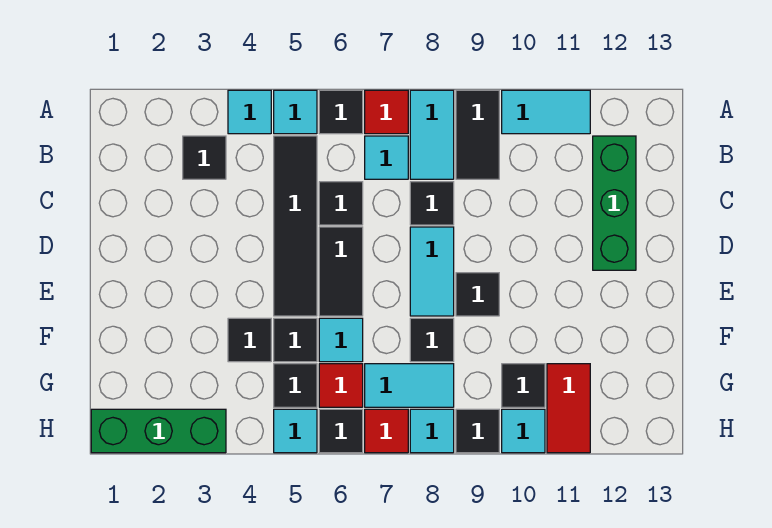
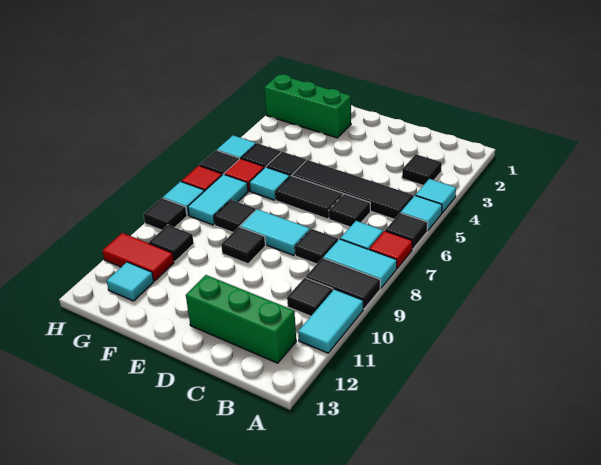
black 1x1 tile [228,318,271,362] -> black 1x1 tile moved to [287,278,333,316]
green 1x3 brick [91,409,226,453] -> green 1x3 brick turned to [264,75,351,138]
cyan 1x1 tile [502,409,545,453] -> cyan 1x1 tile moved to [107,262,154,301]

